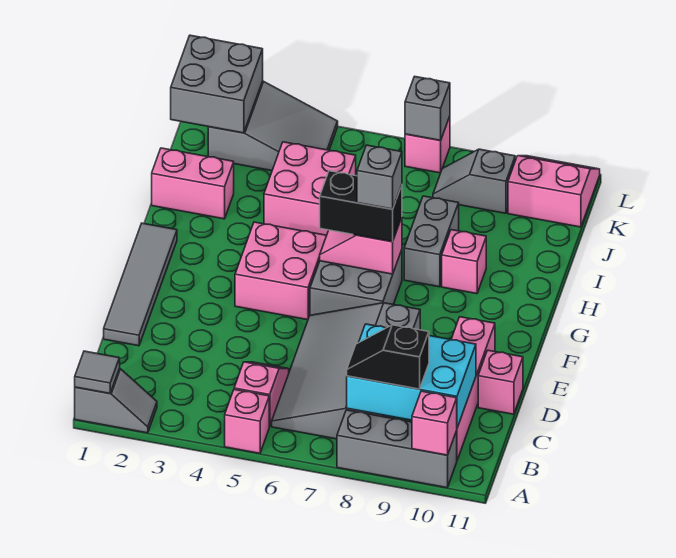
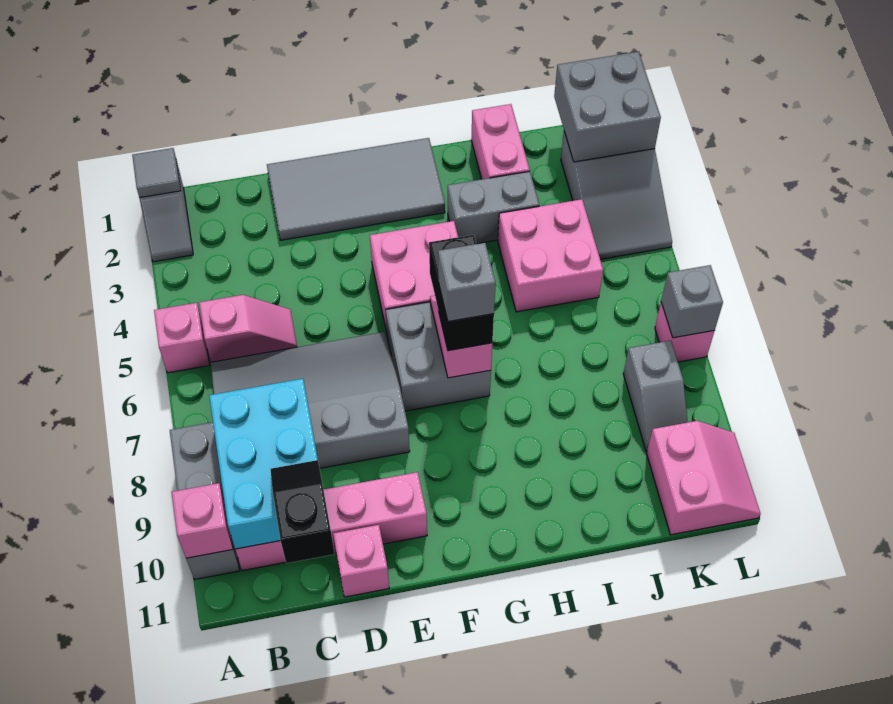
black 1x2 slope [347,325,429,389] -> black 1x2 slope moved to [271,460,335,563]
grey 1x4 tile [104,223,177,346] -> grey 2x4 tile [267,138,445,240]
grey 1x2 brick [404,196,459,287] -> grey 1x2 brick moved to [448,171,539,244]
pink 1x1 brick [442,230,486,294] -> none
grey 1x2 slope [433,149,515,213] -> grey 1x2 slope turned to [623,340,688,451]

